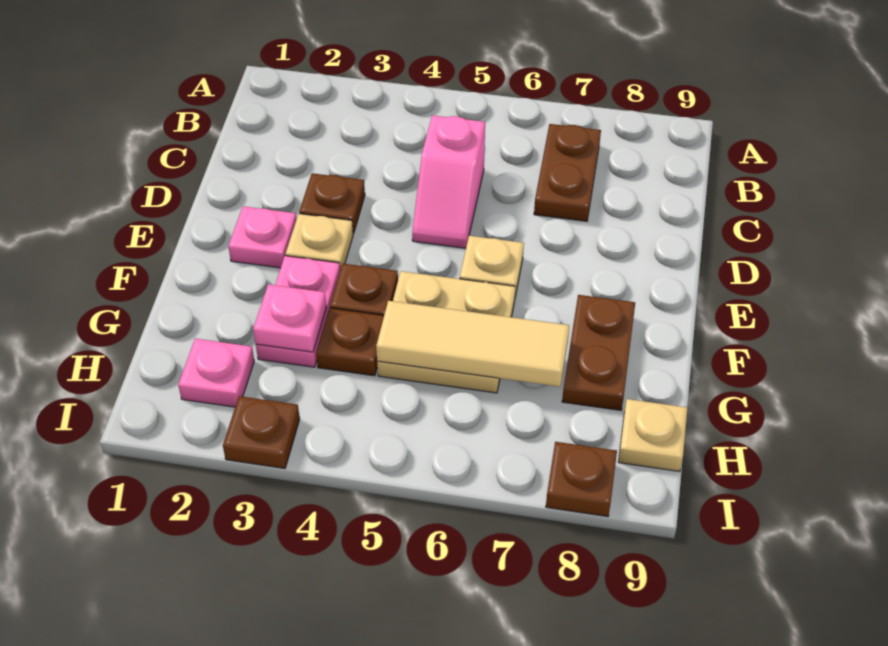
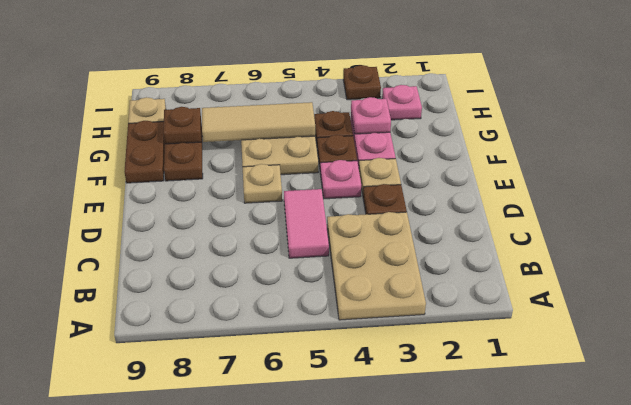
none -> tan 2x3 plate [327,212,426,320]
brown 1x2 plate [534,124,601,221] -> brown 1x2 plate moved to [124,121,165,183]
pink 1x2 slope [412,115,485,248] -> pink 1x2 tile [284,189,329,258]
pink 1x1 plate [228,206,297,268] -> pink 1x1 plate moved to [320,160,361,199]
brown 1x1 plate [546,442,617,517] -> brown 1x1 plate moved to [163,107,201,144]

